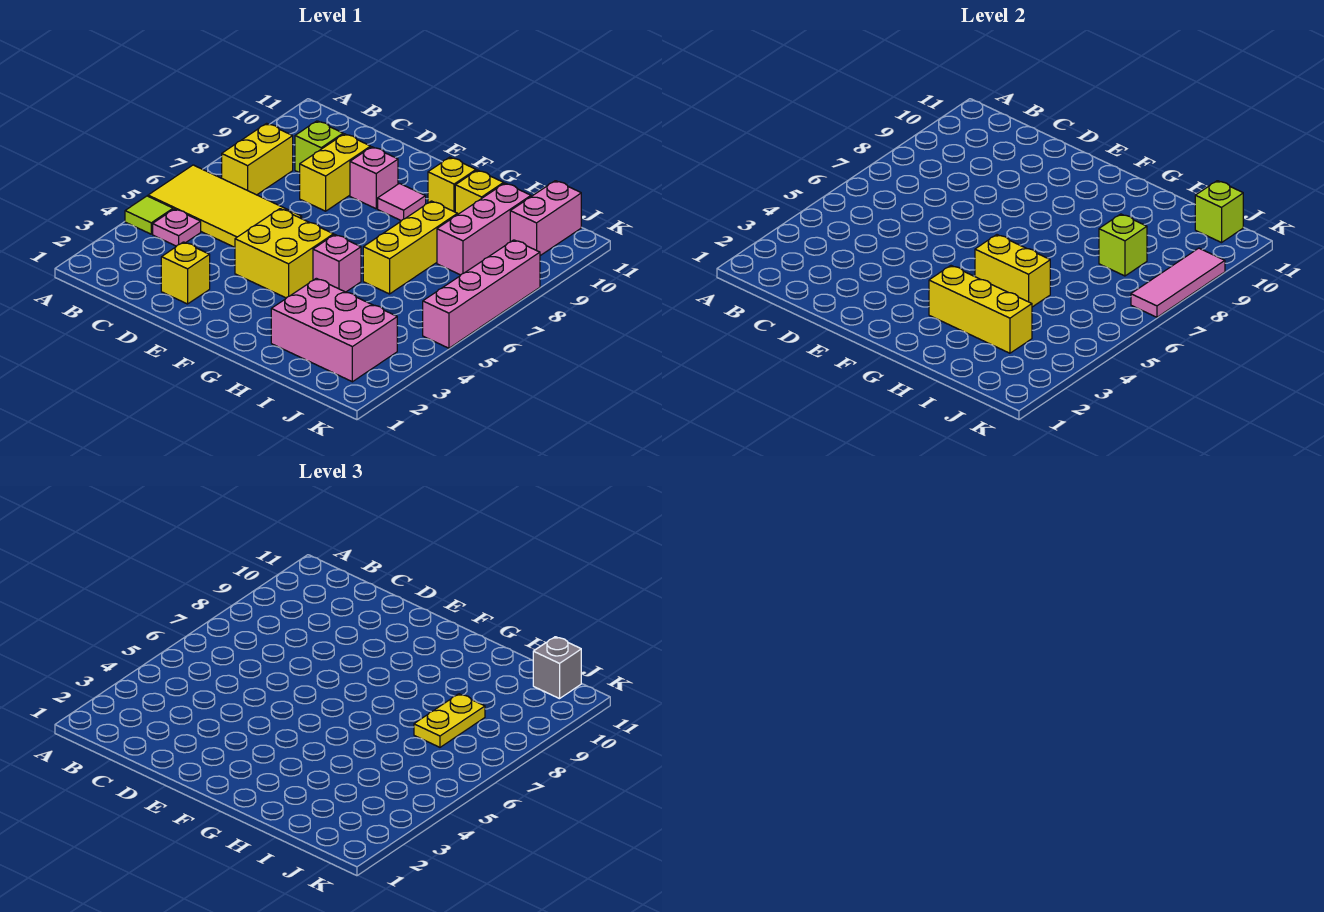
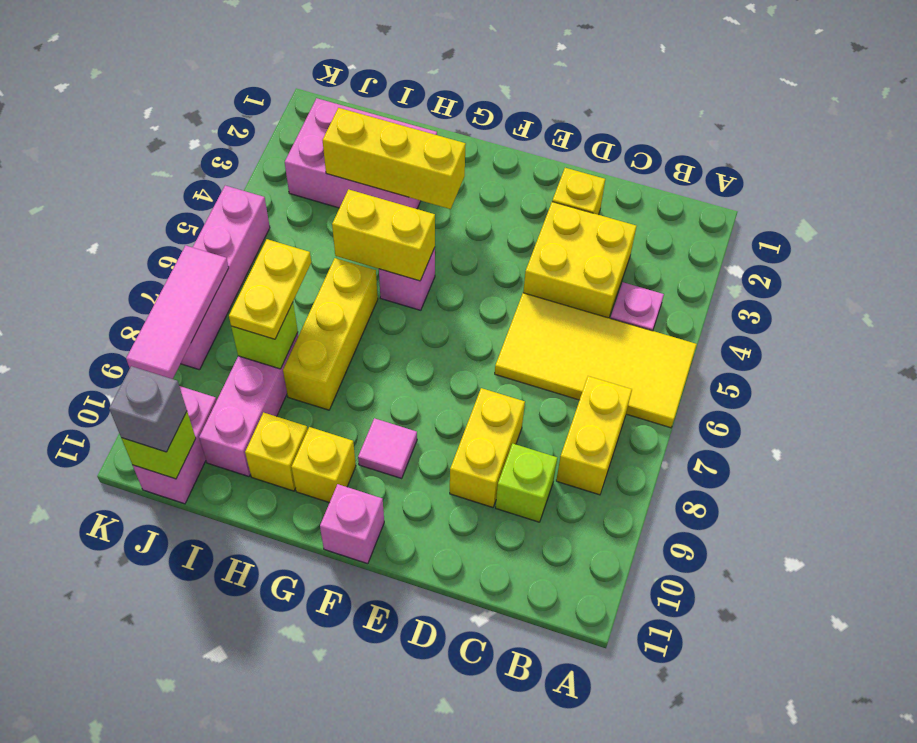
lime 1x1 tile [125,196,173,234] -> none
yellow 2x2 brick [235,209,334,298] -> yellow 2x2 brick moved to [523,202,636,318]
pink 1x1 brick [350,147,398,209] -> pink 1x1 brick moved to [320,484,384,564]

